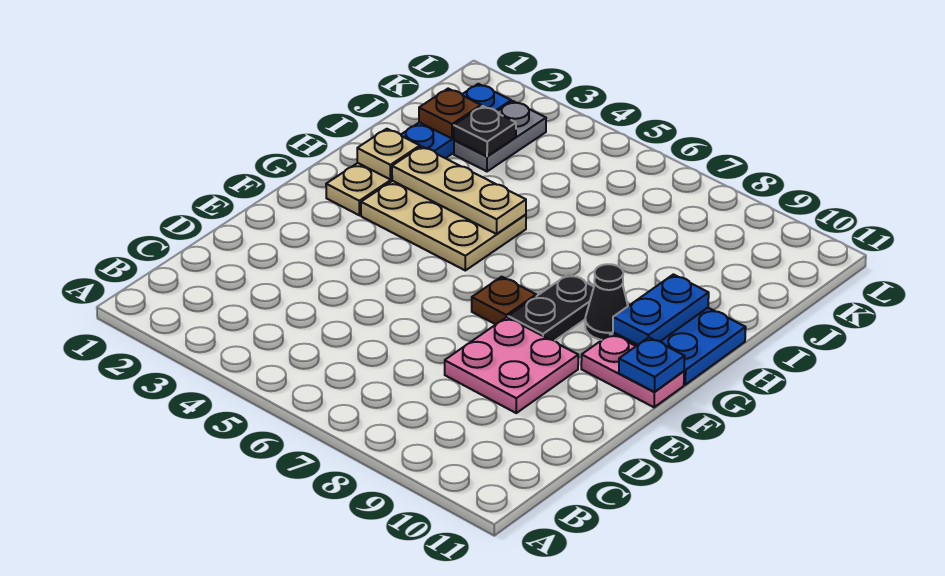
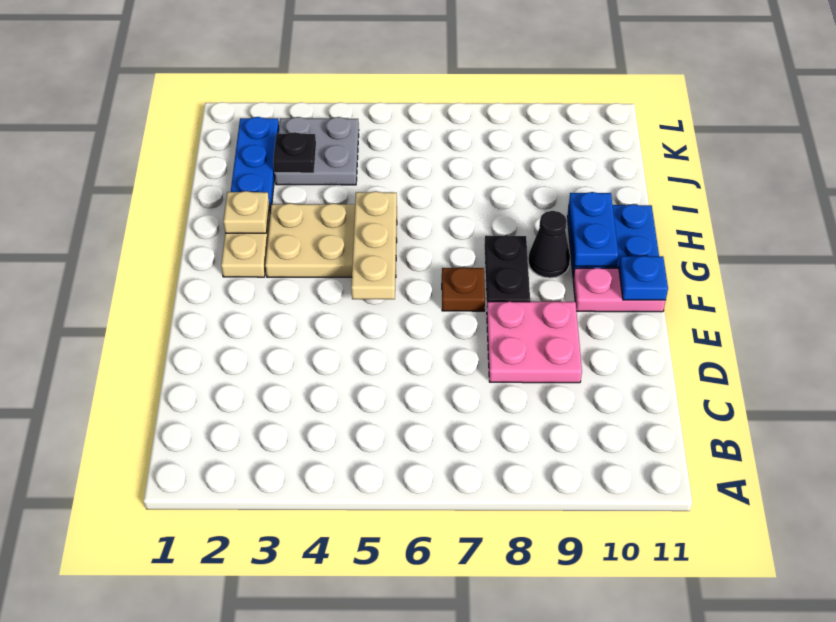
tan 1x3 plate [392,146,526,234] -> tan 1x3 plate turned to [351,191,397,299]
brown 1x1 plate [419,89,481,139] -> none
grey 1x2 plate [454,101,546,171] -> grey 2x2 plate [275,117,359,185]

